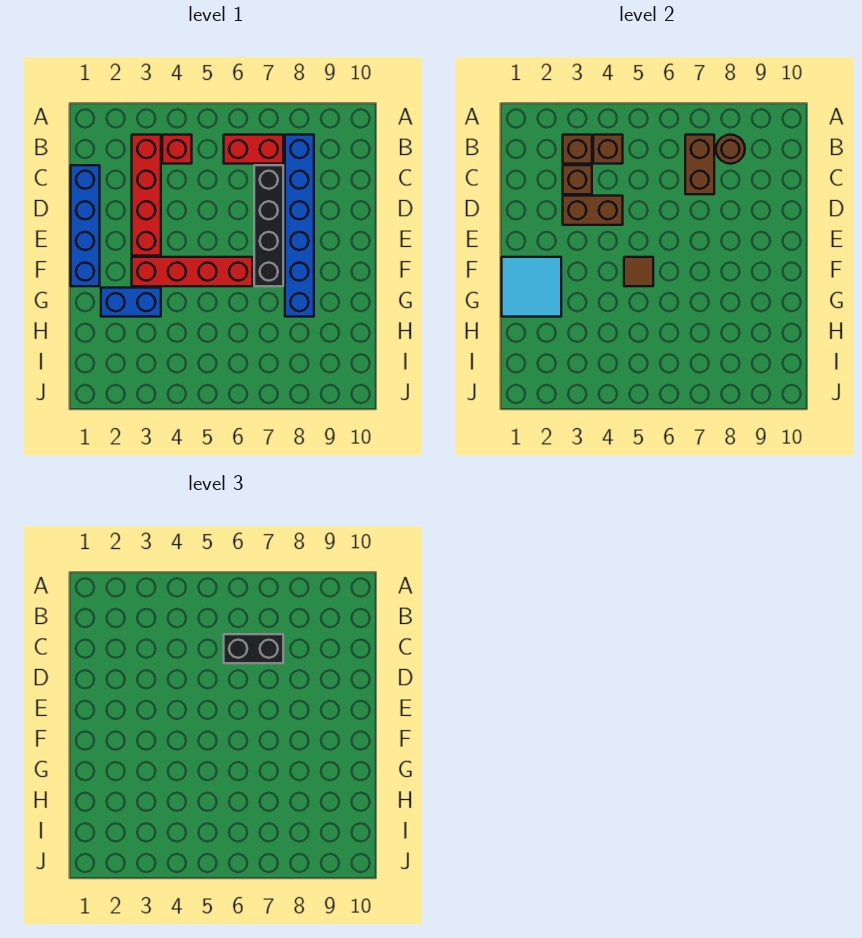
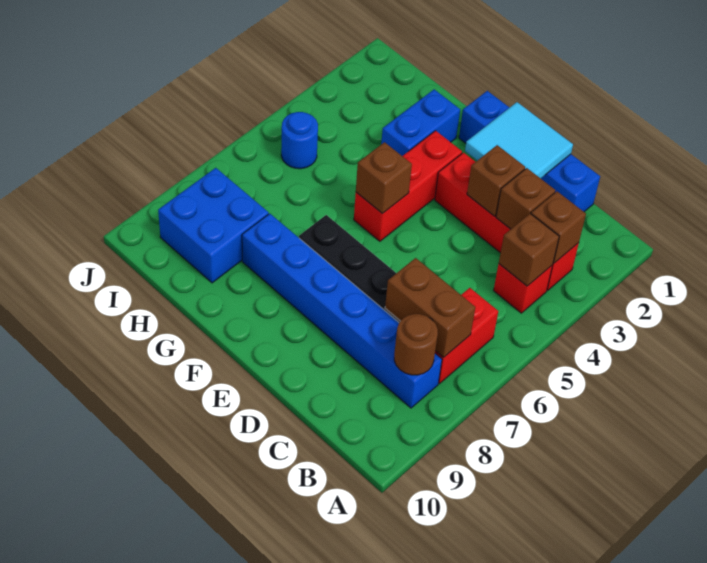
black 1x2 brick [224,634,283,663] -> none
brown 1x2 brick [563,196,623,225] -> brown 1x1 brick [467,145,525,216]
cyan 2x2 tile [502,257,561,317] -> cyan 2x2 tile moved to [465,102,573,178]
red 1x4 brick [132,257,253,286] -> red 1x3 brick [354,131,462,241]
brown 1x1 tile [624,257,653,286] -> brown 1x1 brick [356,142,412,213]
none -> blue 2x2 brick [158,168,269,283]
none -> blue 1x1 round brick [281,112,318,169]

